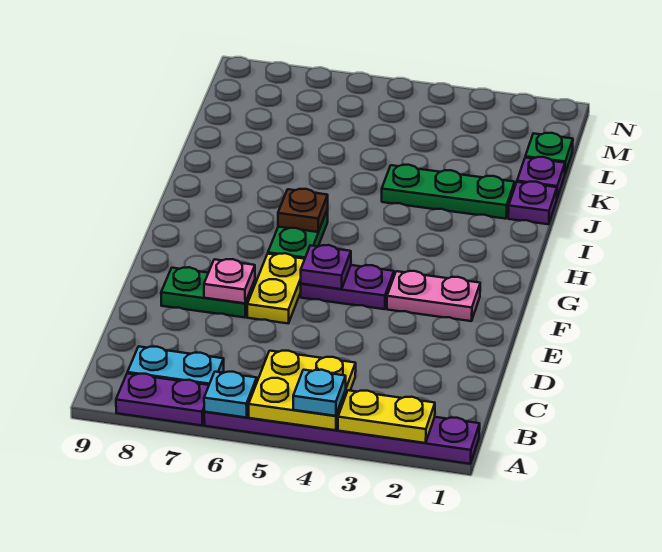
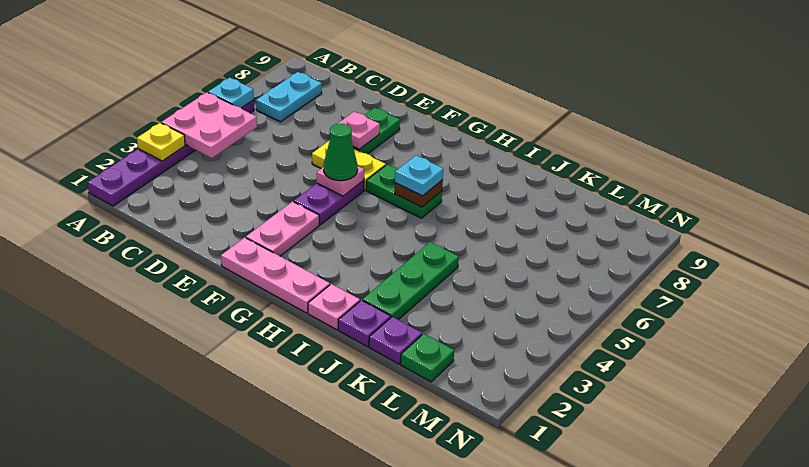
yellow 1x2 plate [338,390,435,443] -> yellow 1x1 plate [137,123,185,161]
yellow 2x2 plate [249,351,356,430] -> pink 2x2 plate [161,92,257,158]
cyan 1x1 plate [293,370,346,416] -> cyan 1x1 plate moved to [395,156,443,196]
purple 1x2 plate [116,373,209,425] -> none
none -> pink 1x3 plate [221,237,330,313]
purple 1x1 plate [301,245,351,289] -> pink 1x1 plate [317,166,364,196]
none -> green 1x1 cone [324,124,358,181]
none -> pink 1x1 plate [308,284,360,330]

